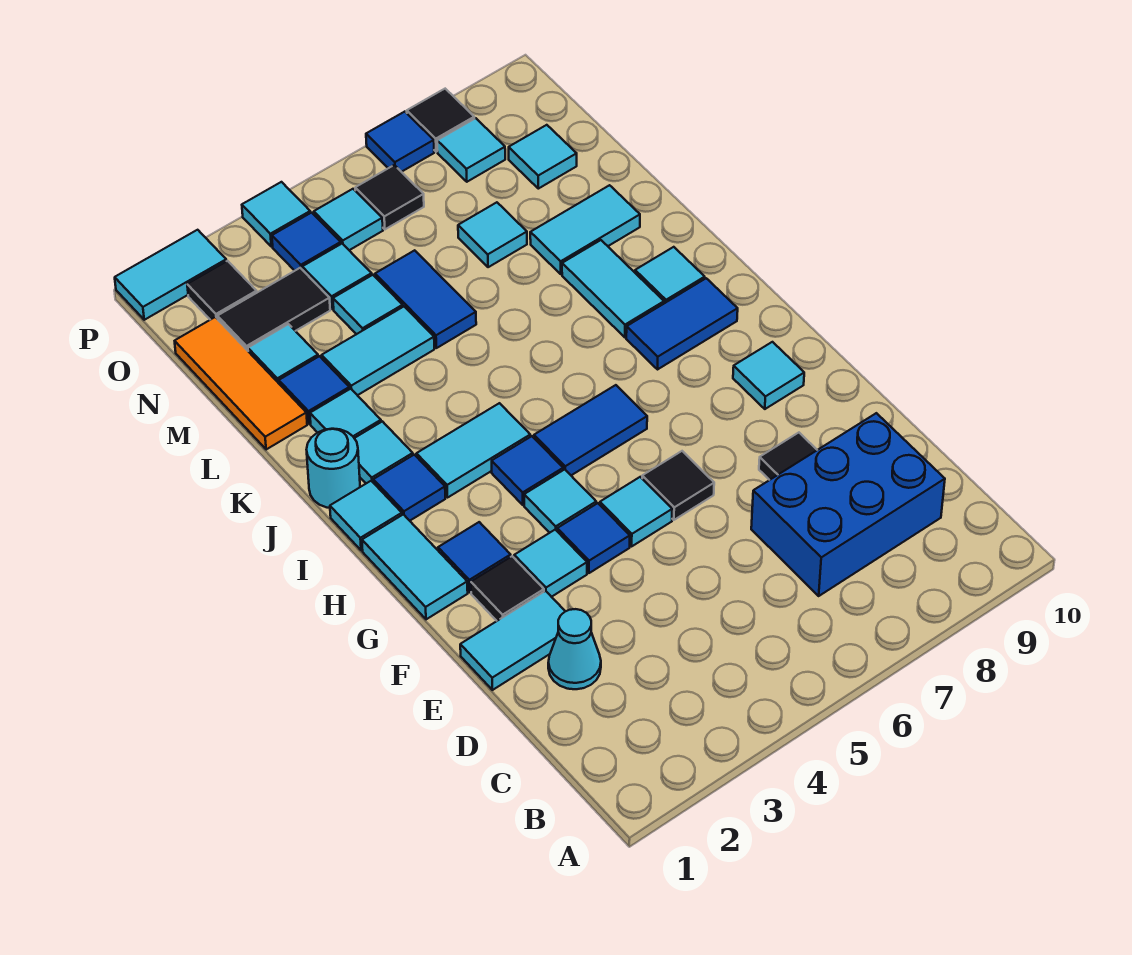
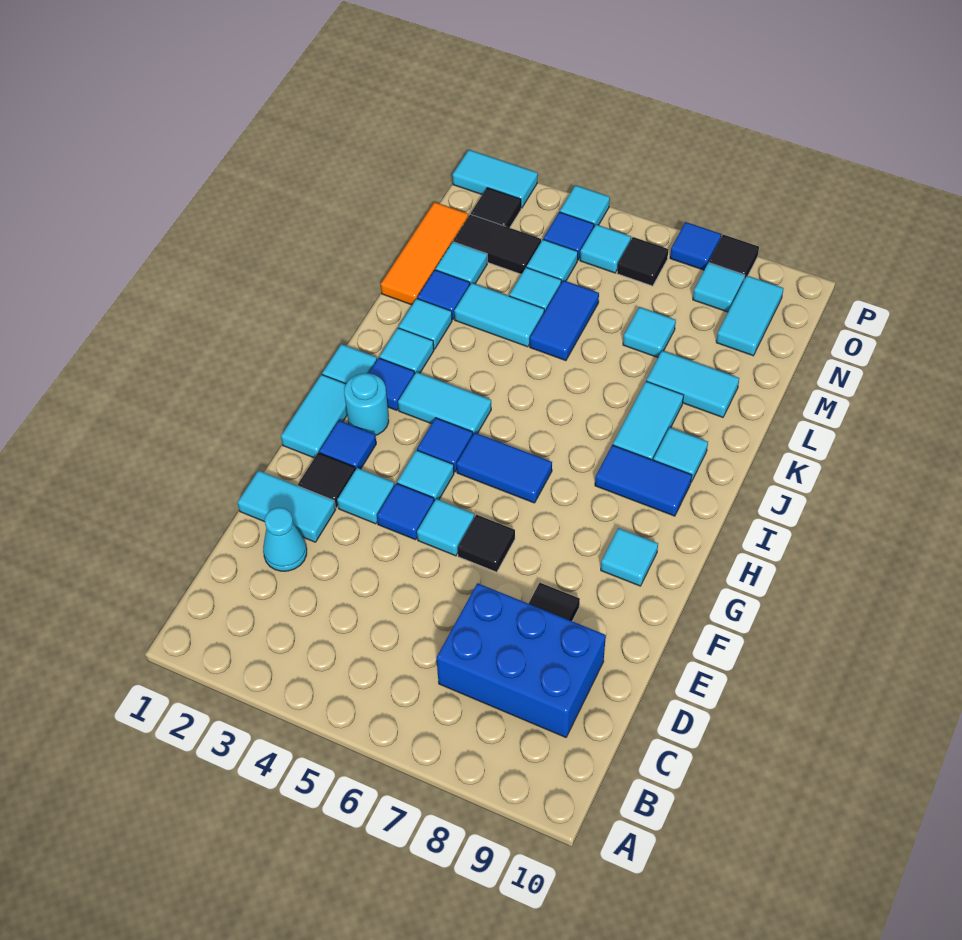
cyan 1x1 round brick [306,429,360,508] -> cyan 1x1 round brick moved to [344,373,389,435]
cyan 1x1 tile [509,125,577,189] -> cyan 1x2 tile [716,276,784,356]

